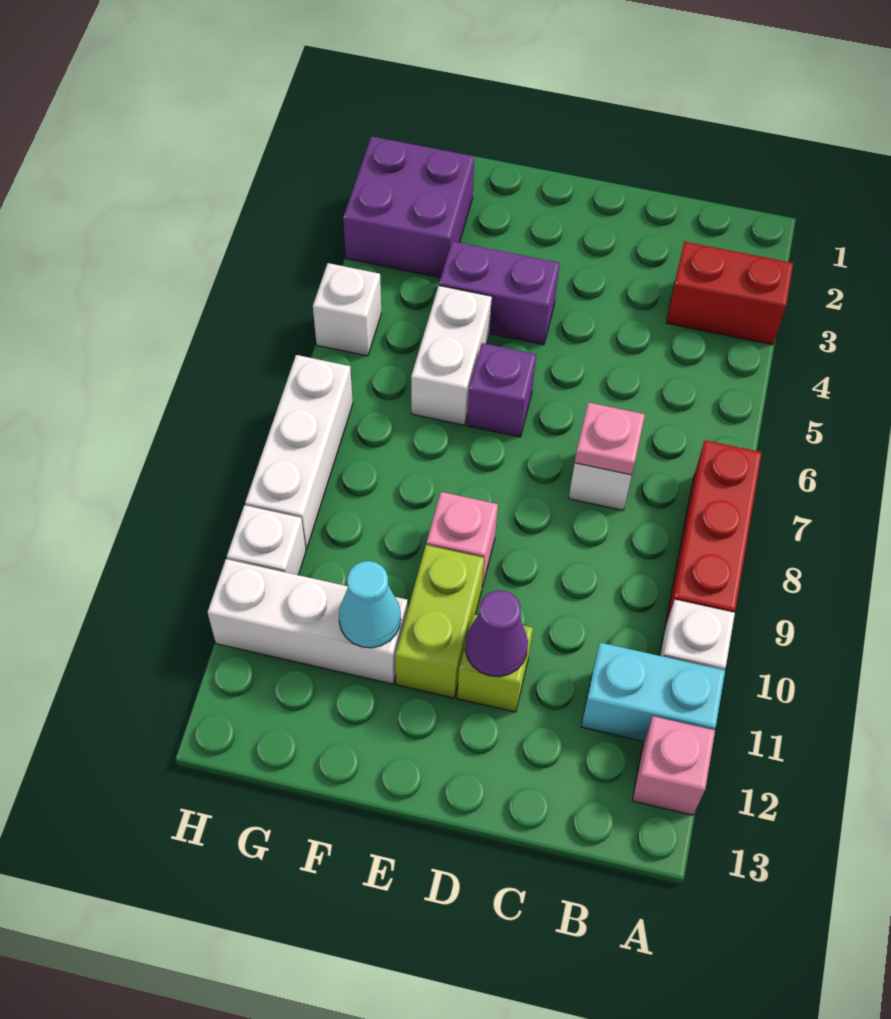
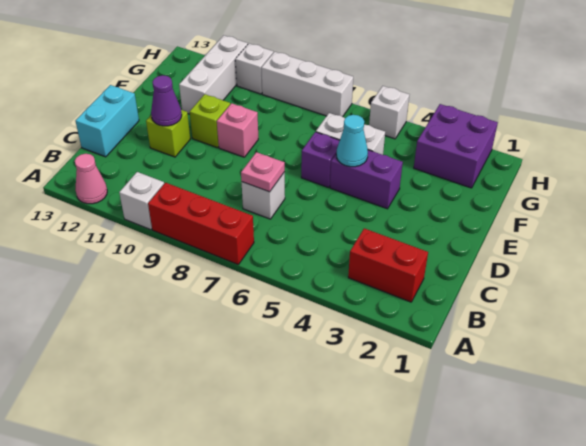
red 1x2 brick [666,242,793,345] -> red 1x2 brick turned to [348,228,428,302]
cyan 1x2 brick [581,643,725,741] -> cyan 1x2 brick moved to [76,85,139,157]
pink 1x1 brick [632,716,715,815] -> pink 1x1 cone [75,154,107,204]
purple 1x2 brick [439,241,560,345] -> purple 1x2 brick turned to [330,150,403,209]
lime 1x2 brick [395,545,484,698] -> lime 1x1 brick [190,94,230,148]
cyan 1x1 cone [339,561,401,648] -> cyan 1x1 cone moved to [336,115,368,167]

